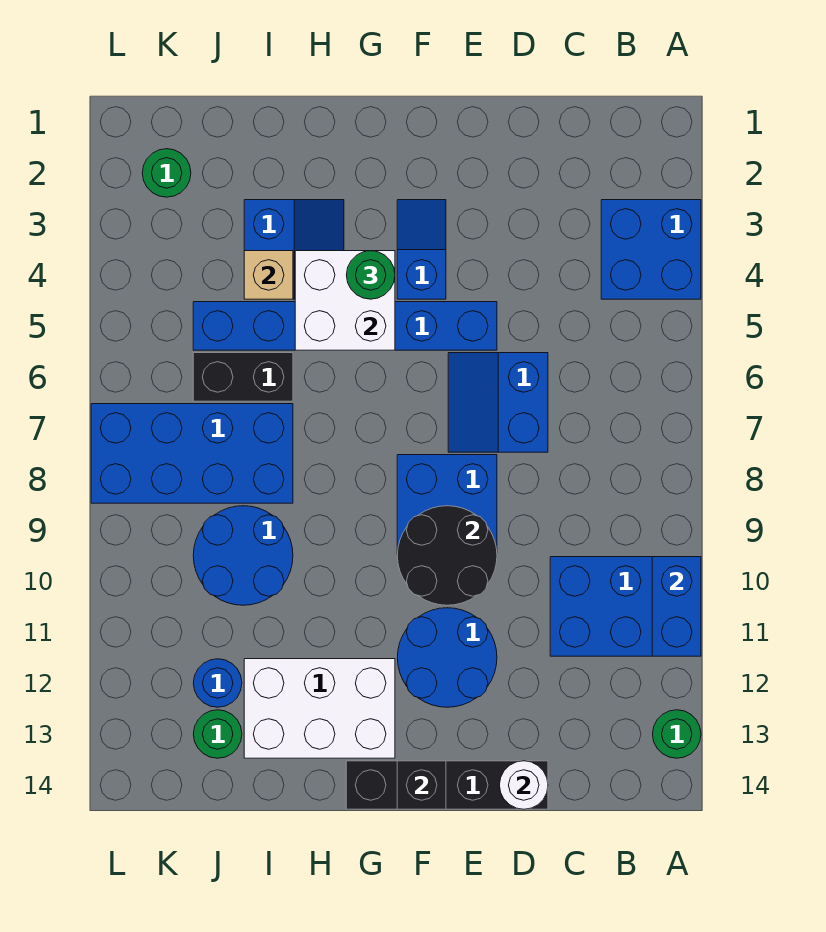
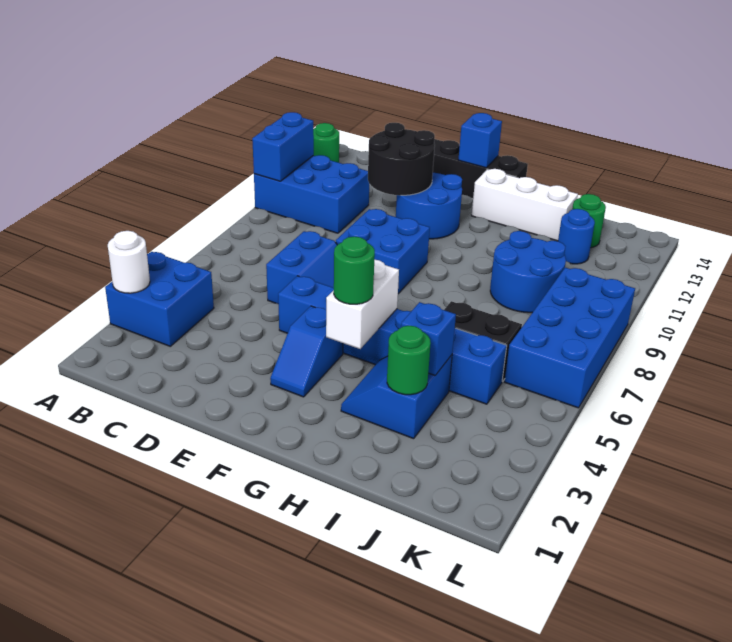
white 1x1 round brick [500,761,548,809] -> white 1x1 round brick moved to [108,231,150,293]
black 2x2 round brick [397,506,497,605] -> black 2x2 round brick moved to [368,123,435,195]
black 1x1 brick [397,761,446,809] -> blue 1x1 brick [458,113,502,168]
white 2x2 brick [295,251,395,350] -> white 1x2 brick [326,260,399,349]
white 2x3 brick [244,659,395,758] -> white 1x3 brick [472,169,578,241]
tan 1x1 brick [244,251,293,299] -> blue 1x1 brick [401,302,456,375]
blue 2x4 brick [91,404,293,503] -> blue 2x4 brick turned to [505,268,635,408]
green 1x1 round brick [142,149,191,197] -> green 1x1 round brick moved to [387,326,431,395]

